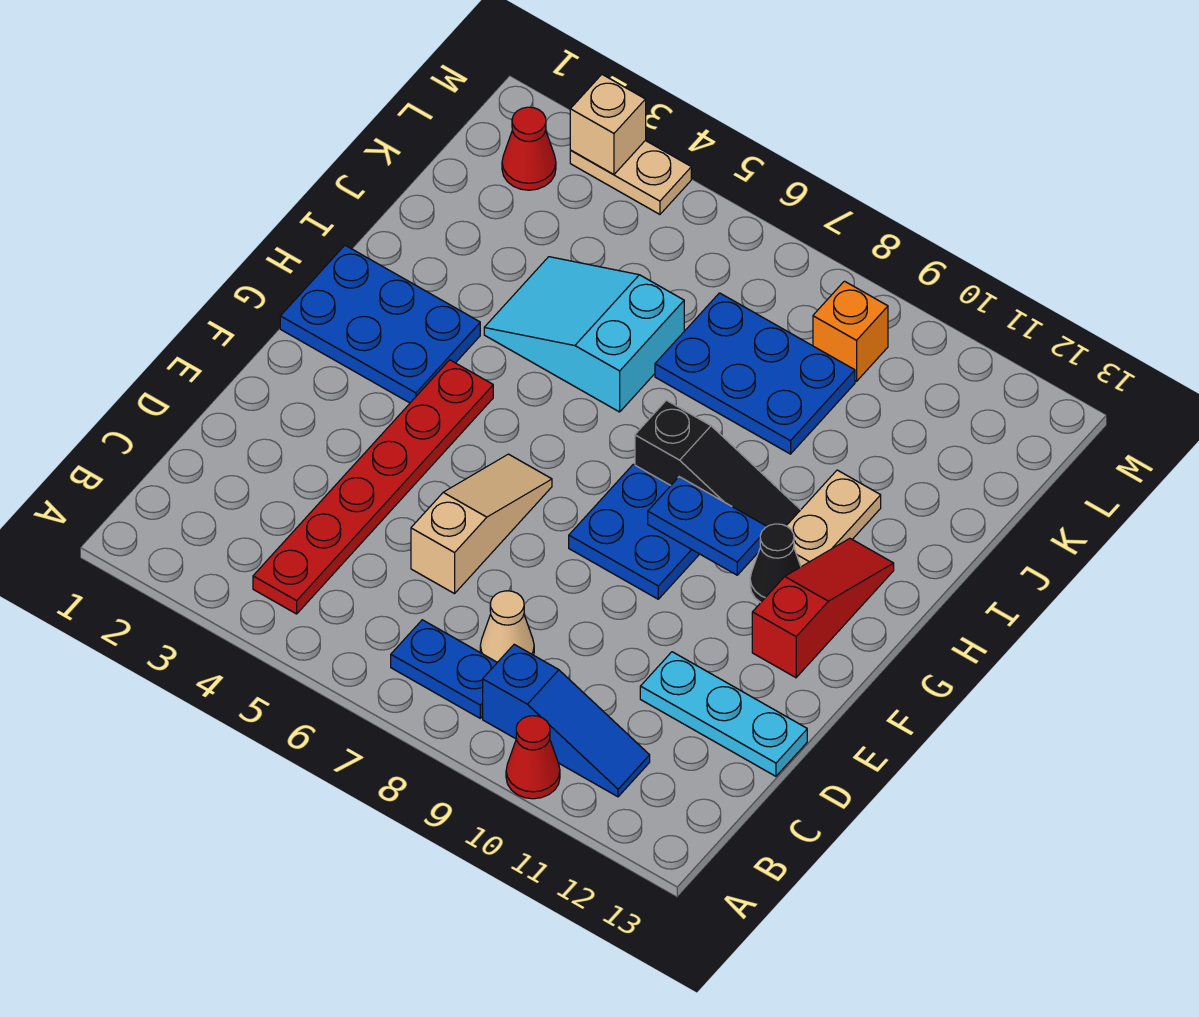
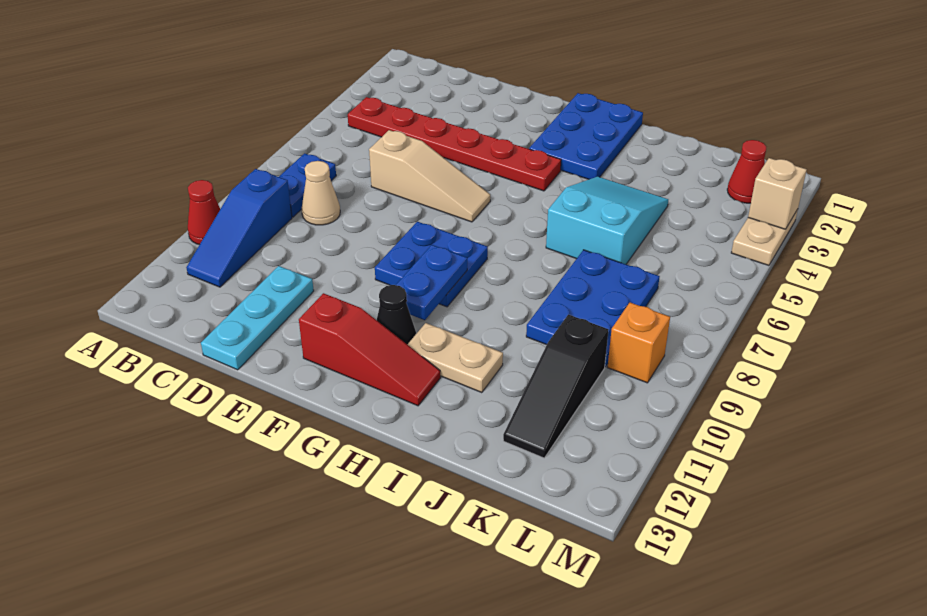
black 1x3 slope [635,400,800,526] -> black 1x3 slope moved to [503,314,608,458]

